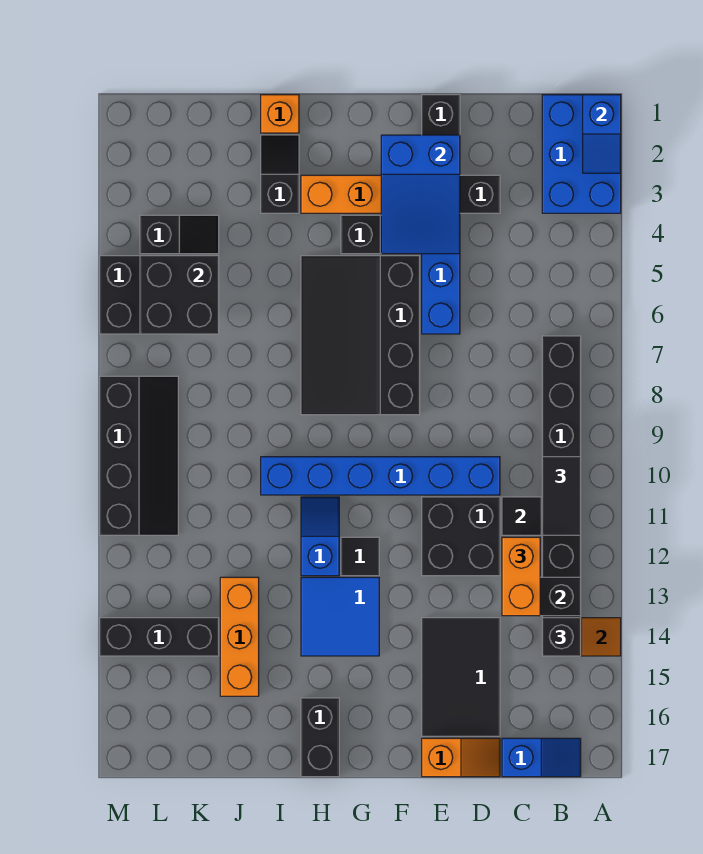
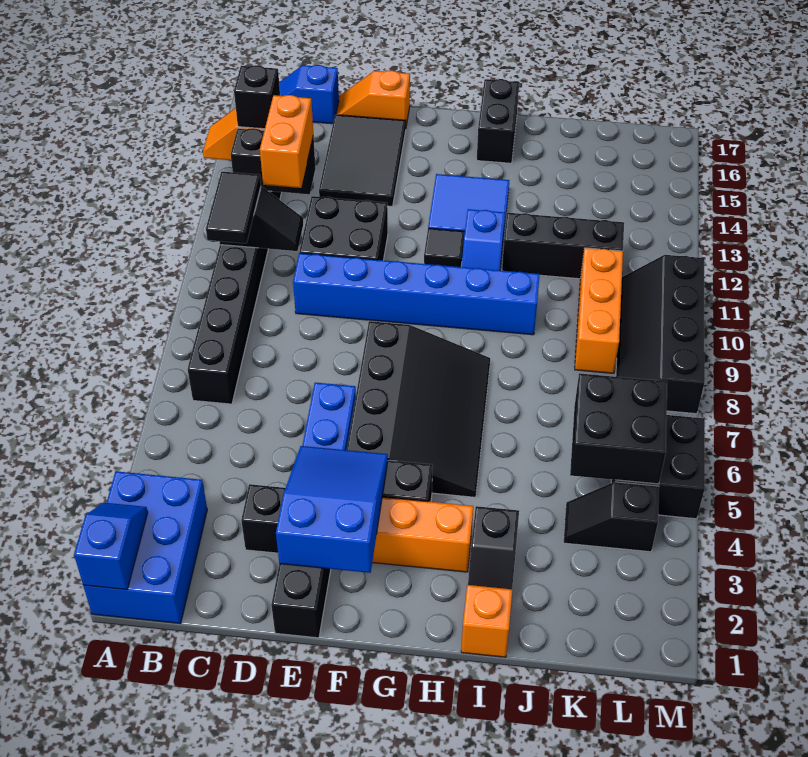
orange 1x3 brick [220,577,259,696] -> orange 1x3 brick moved to [575,248,623,373]
black 1x3 brick [100,618,219,656] -> black 1x3 brick moved to [502,213,624,279]

